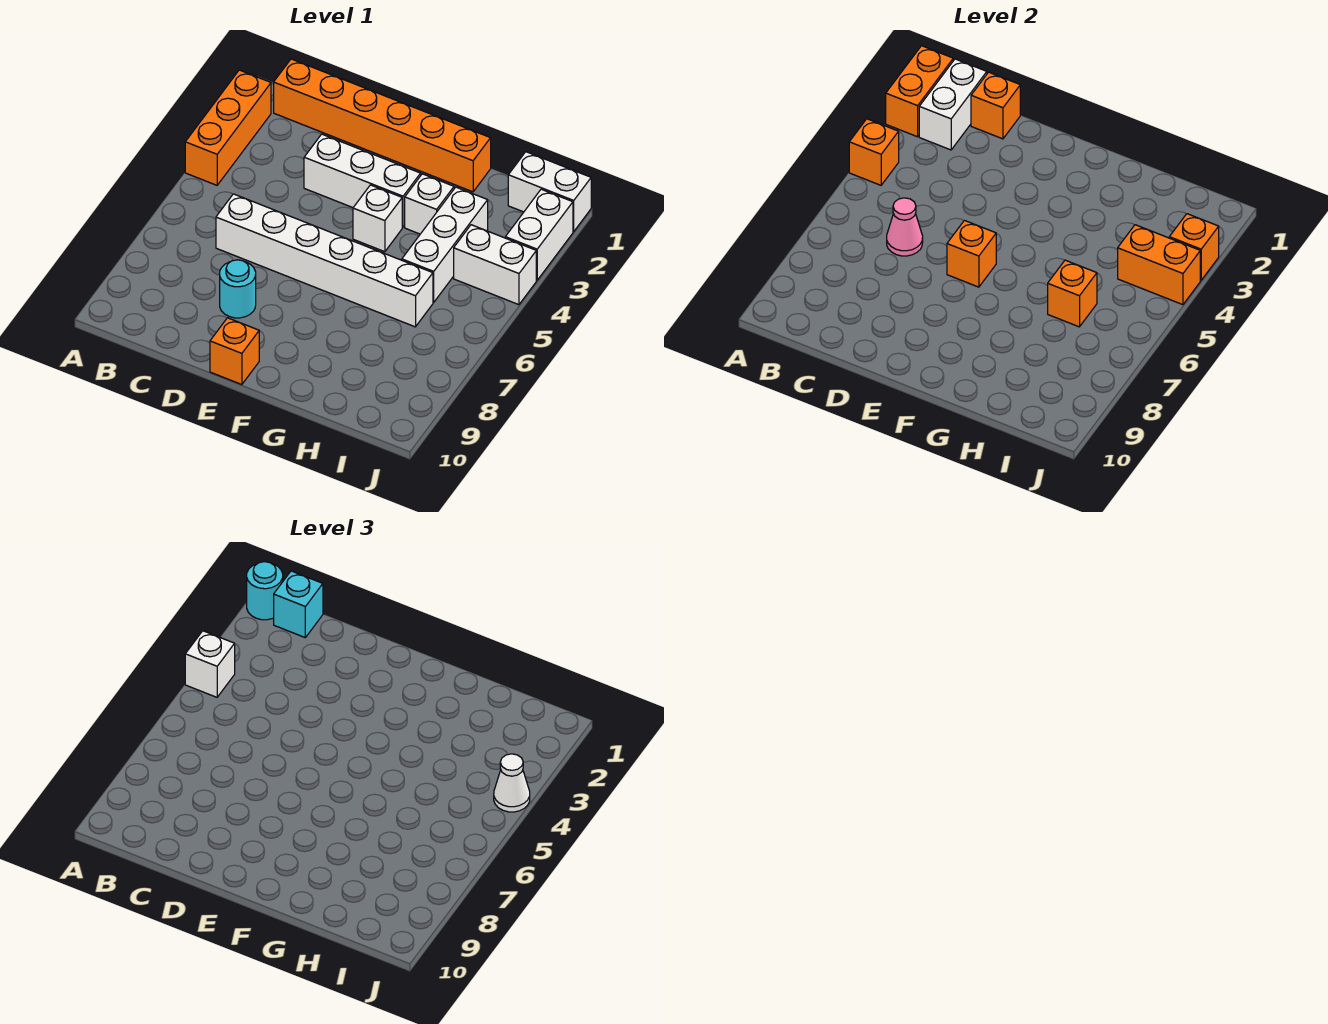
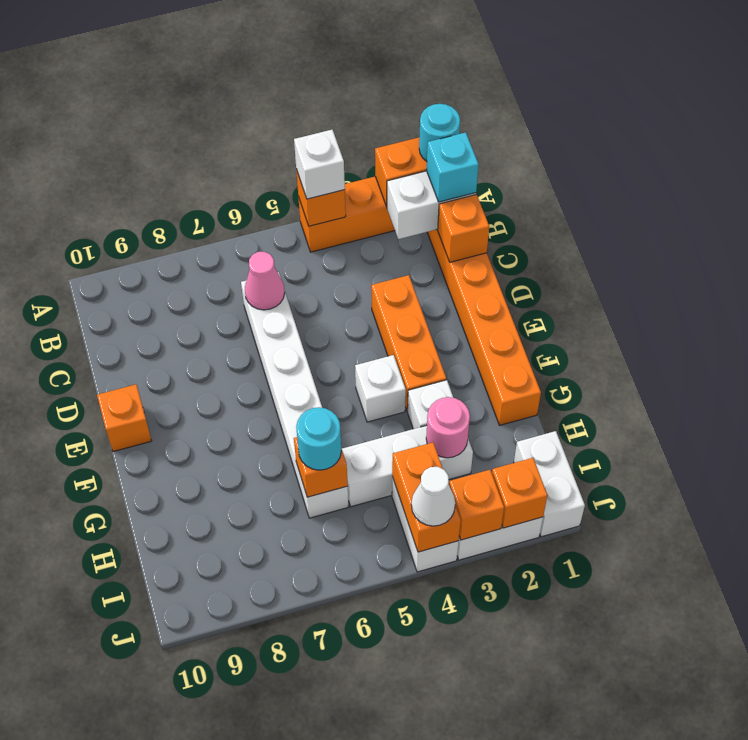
white 1x3 brick [304,134,421,227] -> orange 1x3 brick [371,275,446,411]
cyan 1x1 round brick [220,260,256,318] -> cyan 1x1 round brick moved to [296,407,341,470]
orange 1x1 brick [947,221,996,287] -> orange 1x1 brick moved to [492,458,547,528]
none -> pink 1x1 round brick [426,397,470,458]

